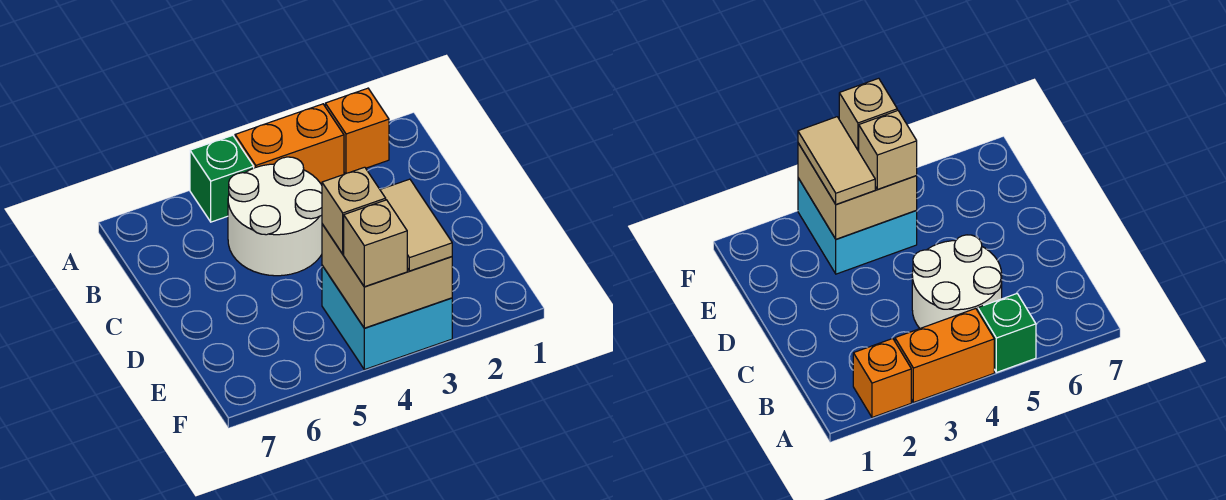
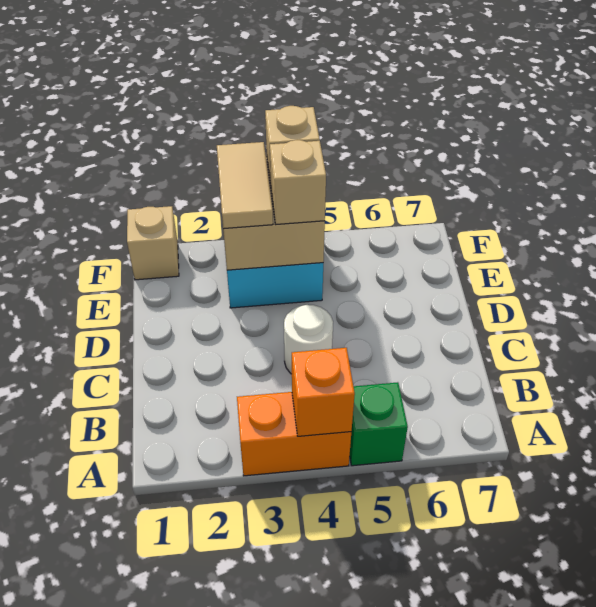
orange 1x1 brick [325,88,389,174] -> orange 1x1 brick moved to [292,348,355,436]
white 2x2 round brick [228,157,322,276] -> white 1x1 round brick [284,305,333,374]
none -> tan 1x1 brick [127,206,179,280]

